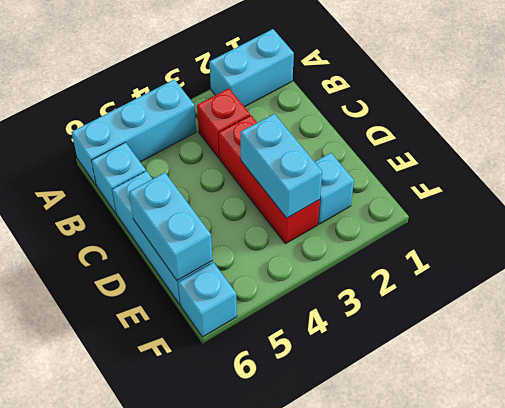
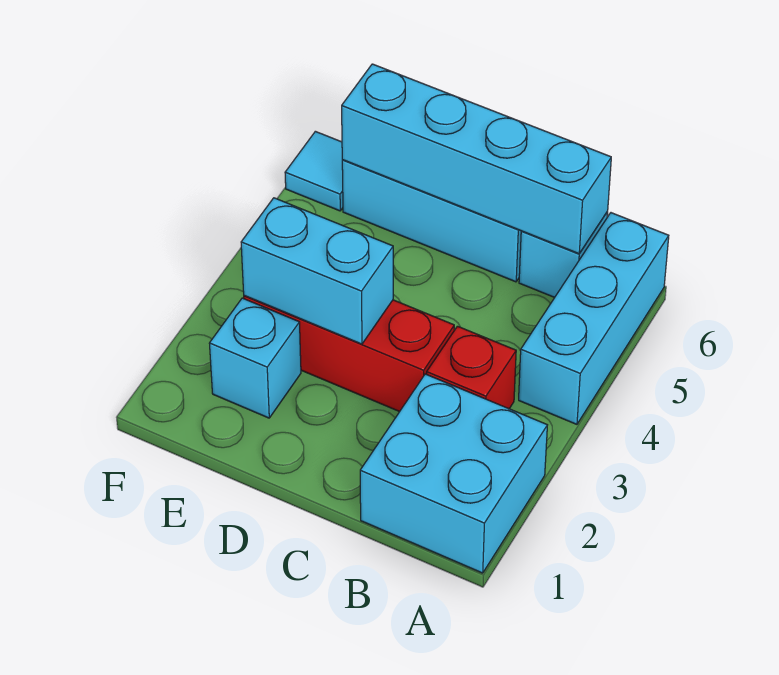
cyan 1x2 brick [210,29,294,107] -> cyan 2x2 brick [360,374,547,573]
cyan 1x2 brick [129,173,212,280] -> cyan 1x4 brick [342,64,611,254]
cyan 1x1 brick [178,262,237,337] -> cyan 1x1 tile [285,131,343,211]

